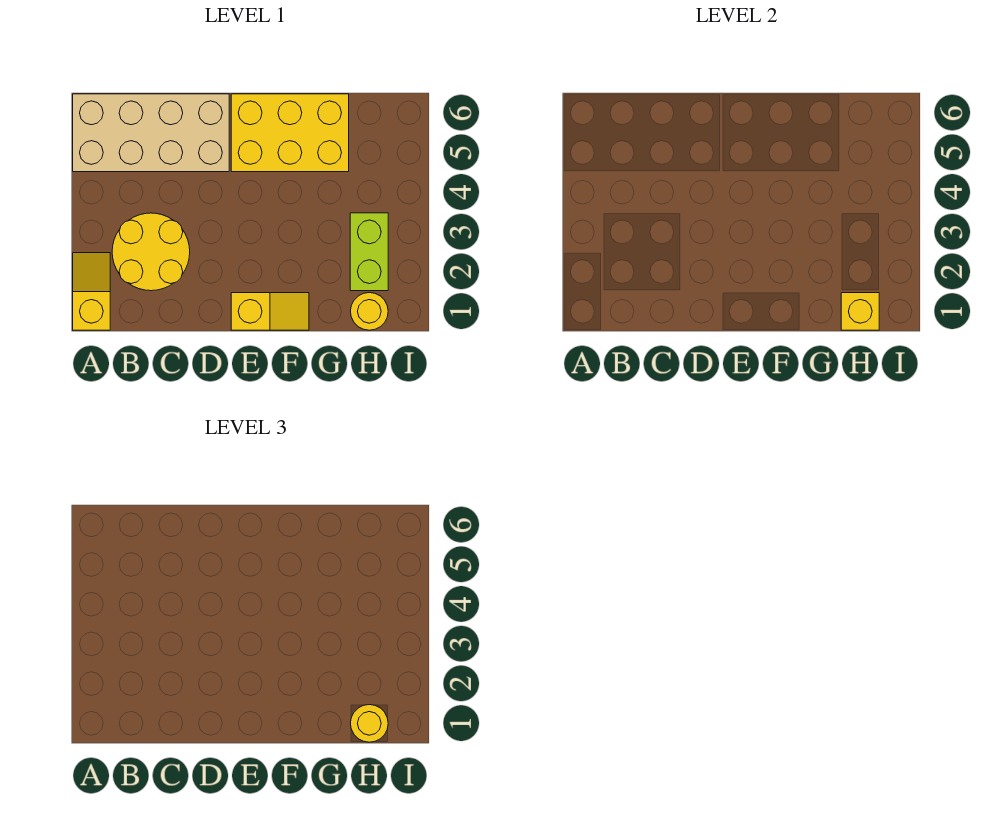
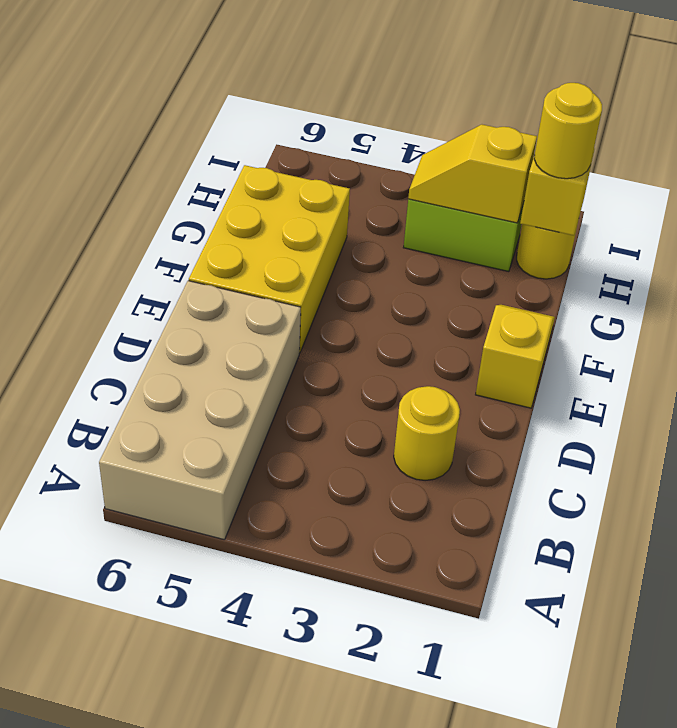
yellow 1x2 slope [73,253,110,330] -> yellow 1x2 slope moved to [408,125,537,223]
yellow 2x2 round brick [112,213,190,291] -> yellow 1x1 round brick [394,386,460,481]

